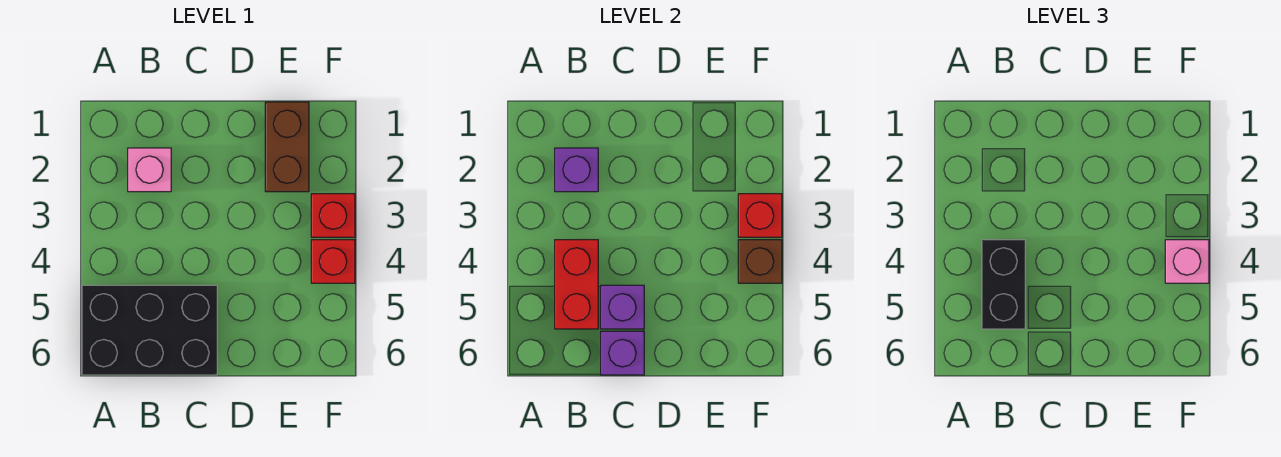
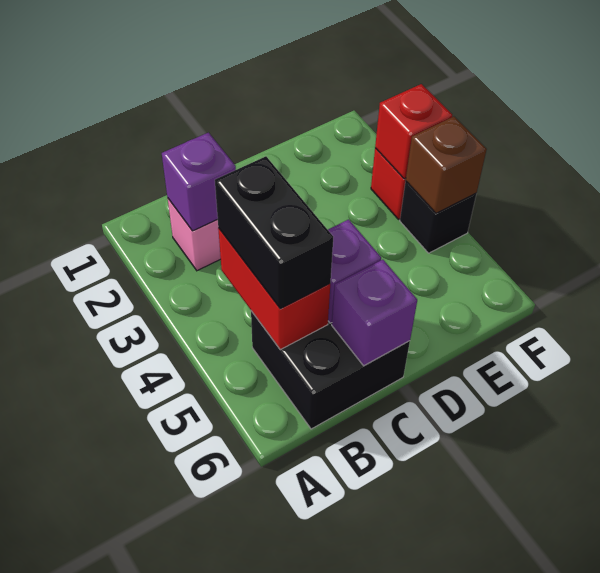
black 2x3 brick [82,285,217,375] -> black 2x2 brick [251,311,410,429]
brown 1x2 brick [265,102,309,192] -> none
red 1x1 brick [311,240,355,283] -> black 1x1 brick [400,181,476,253]
pink 1x1 brick [1165,240,1209,283] -> none

